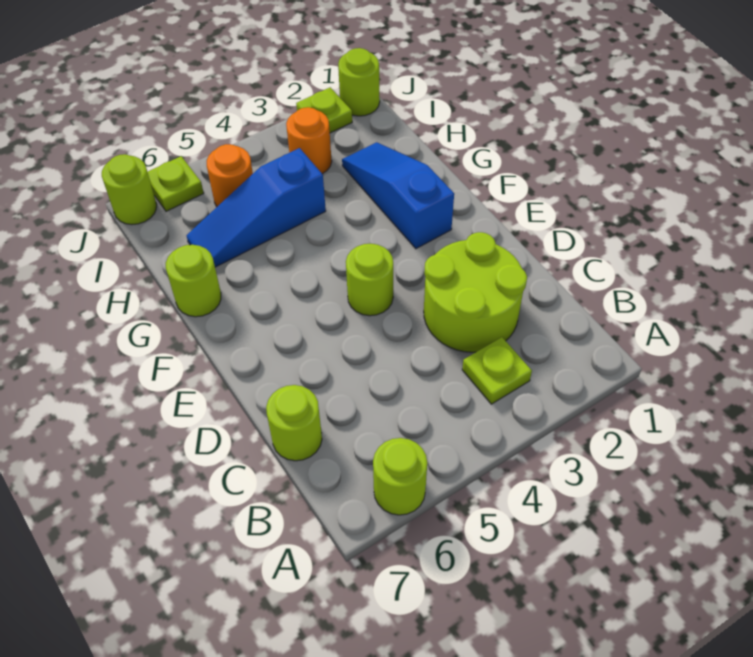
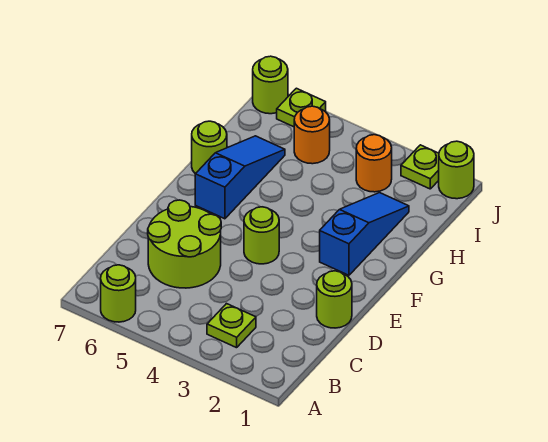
lime 2x2 round brick [424,232,527,352] -> lime 2x2 round brick moved to [148,200,221,288]
lime 1x1 round brick [266,385,322,461] -> lime 1x1 round brick moved to [317,271,352,328]
blue 1x3 slope [186,148,326,267] -> blue 1x3 slope turned to [195,136,285,219]

